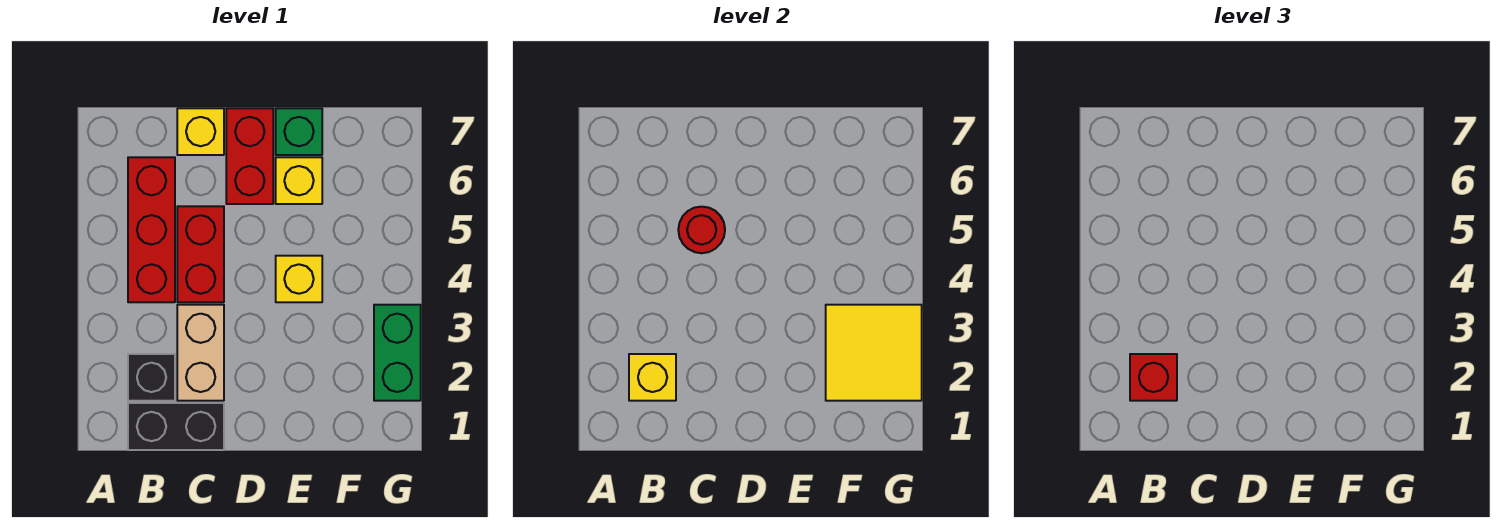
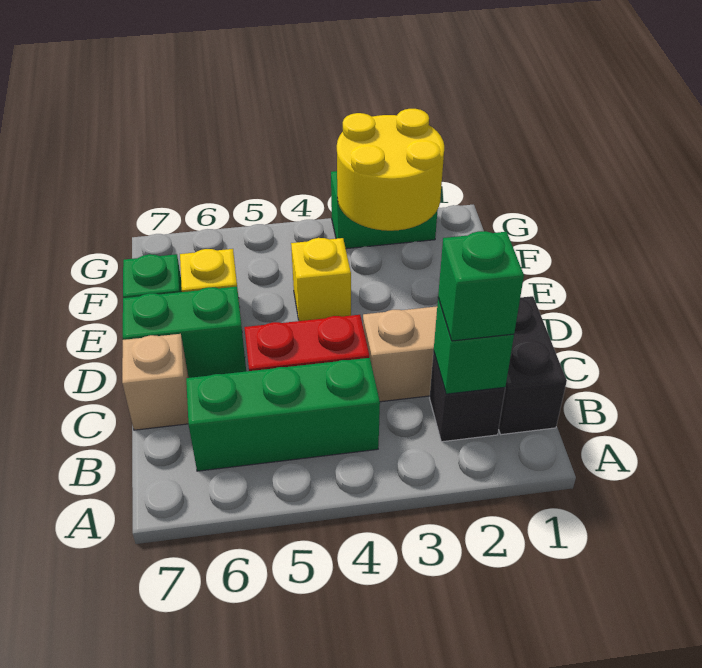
yellow 1x1 brick [629,354,676,401] -> green 1x1 brick [434,298,514,394]
red 1x1 brick [1130,354,1177,401] -> green 1x1 brick [438,231,524,341]
red 1x3 brick [128,157,175,302] -> green 1x3 brick [186,358,380,471]
red 1x1 round brick [678,207,725,253] -> none
yellow 1x1 brick [177,108,224,155] -> tan 1x1 brick [122,334,189,430]
red 1x2 brick [226,108,273,204] -> green 1x2 brick [123,287,246,378]
yellow 2x2 tile [826,305,922,401] -> yellow 2x2 round brick [337,109,444,231]

